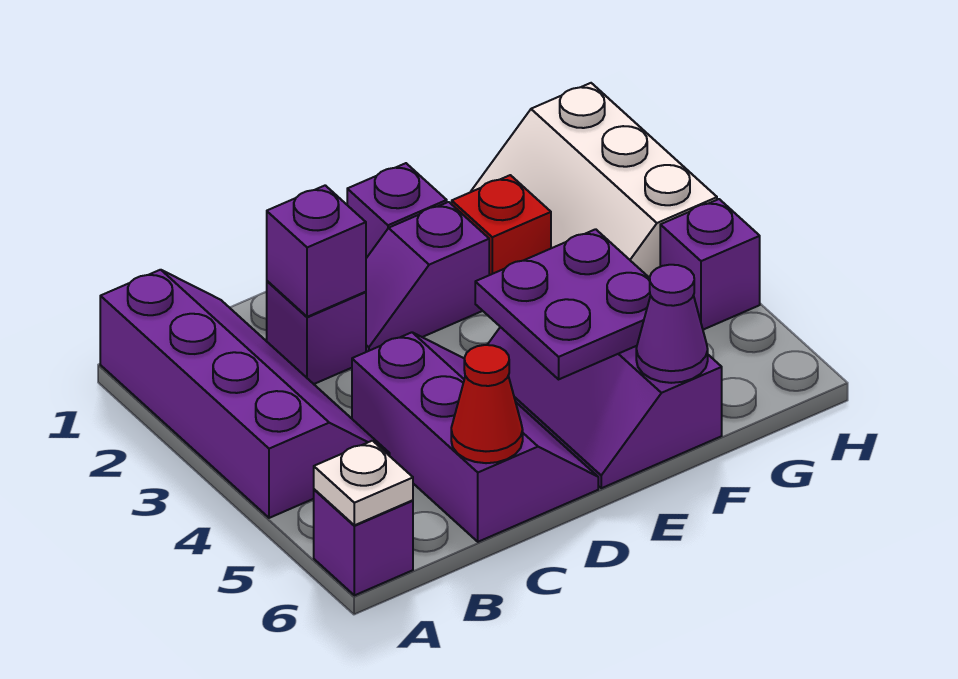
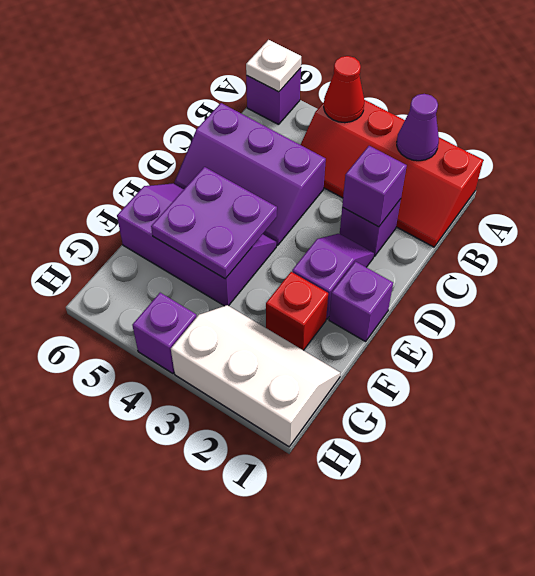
purple 2x4 slope [100,270,390,518] -> red 2x4 slope [301,100,483,247]
red 1x1 cone [451,345,523,463] -> red 1x1 cone moved to [324,56,364,123]
purple 1x1 cone [636,265,708,383] -> purple 1x1 cone moved to [397,94,439,161]

